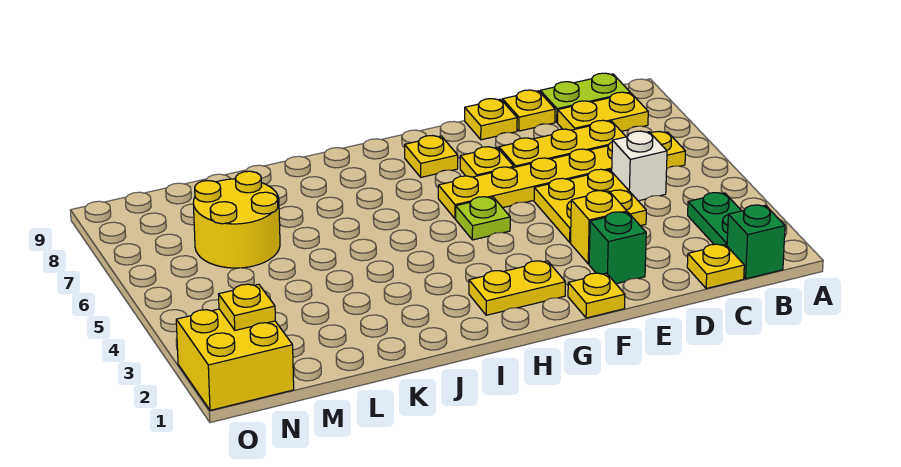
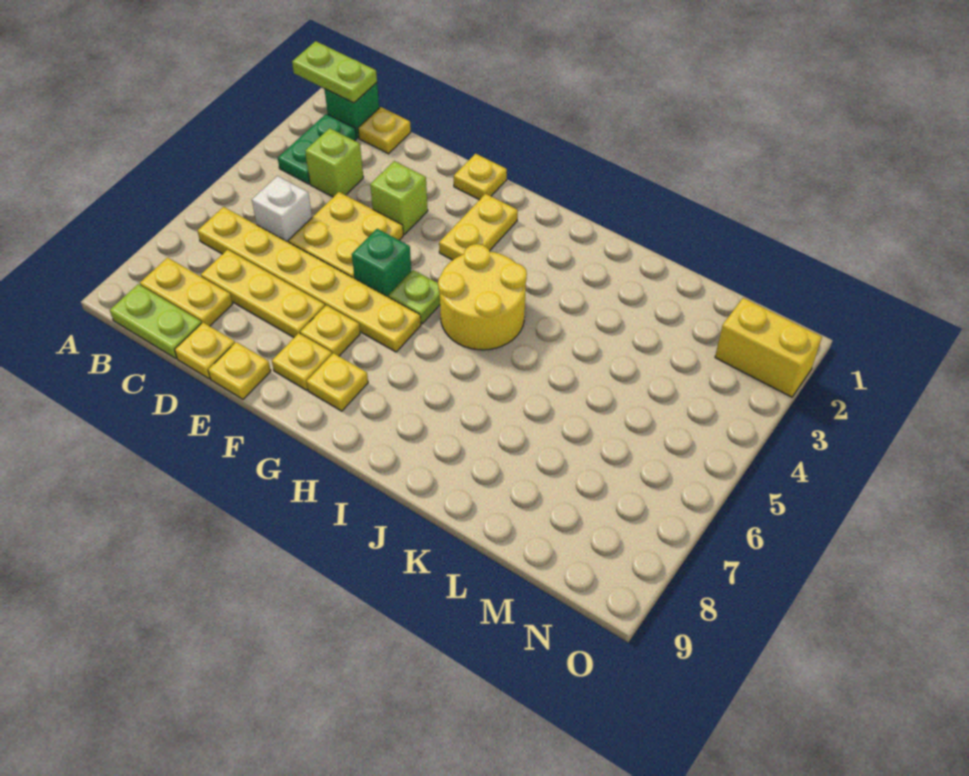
none -> lime 1x2 plate [292,41,377,103]
none -> lime 1x1 brick [305,128,363,197]
green 1x1 brick [589,212,646,284] -> green 1x1 brick moved to [352,229,411,297]
yellow 1x1 brick [571,191,627,264] -> lime 1x1 brick [370,161,428,235]
yellow 1x2 plate [469,261,565,315] -> yellow 1x2 plate turned to [439,194,518,260]
yellow 2x2 round brick [193,171,280,268] -> yellow 2x2 round brick moved to [438,244,527,350]
yellow 2x2 brick [176,309,294,410] -> yellow 1x2 brick [715,298,822,397]
yellow 1x1 plate [219,284,275,330] -> yellow 1x1 plate moved to [272,333,332,390]

